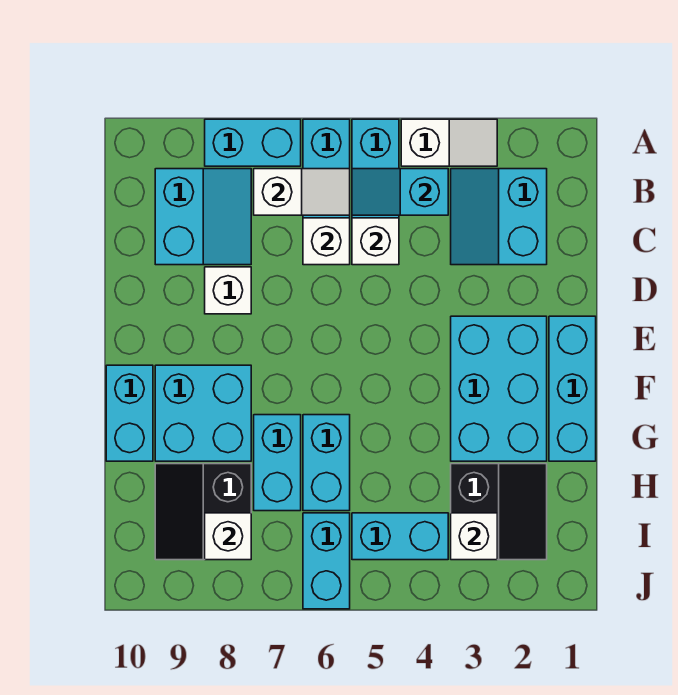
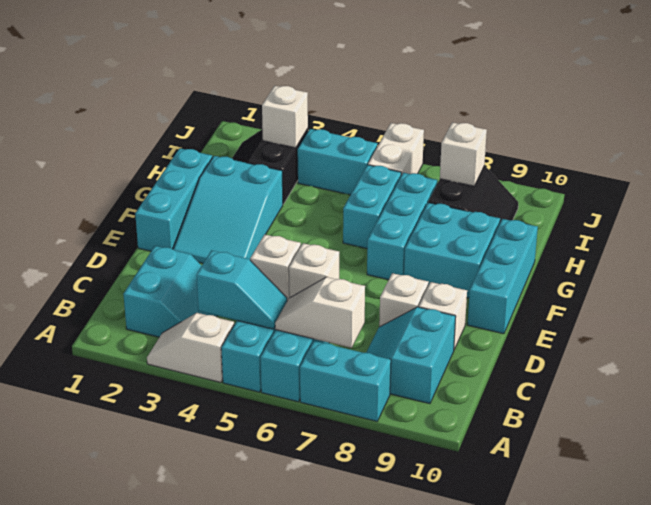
none -> white 1x1 brick [419,282,467,349]
cyan 2x3 brick [451,316,547,461] -> cyan 2x3 slope [173,156,283,263]
cyan 1x2 brick [106,365,153,461] -> cyan 1x3 brick [468,219,538,334]
cyan 1x2 brick [254,415,301,511] -> cyan 1x3 brick [367,173,437,280]
cyan 1x2 brick [303,513,350,609] -> white 1x2 brick [368,123,424,175]

